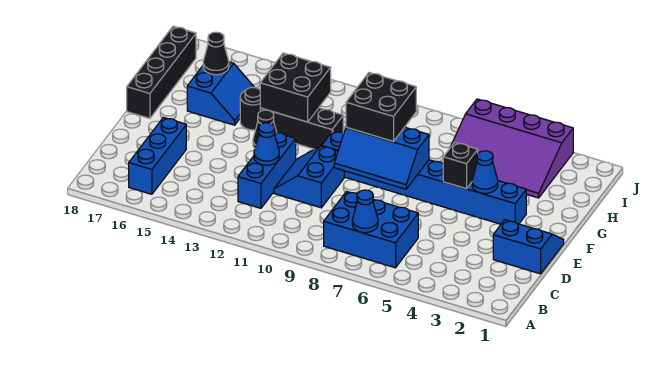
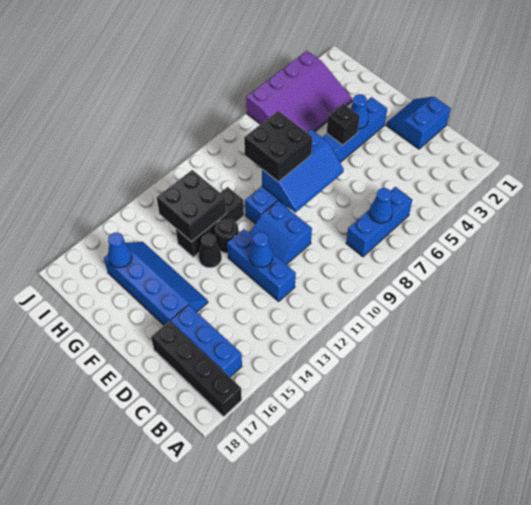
blue 2x3 brick [324,191,418,268] -> blue 1x3 brick [346,187,412,257]
black 1x4 brick [127,26,196,118] -> black 1x4 brick moved to [151,321,242,416]
black 1x1 round brick [240,87,260,130] -> black 1x1 round brick moved to [215,219,238,253]
blue 2x2 slope [187,62,255,125] -> blue 2x4 slope [104,242,208,325]
black 1x1 cone [203,32,229,75] -> blue 1x1 cone [108,233,132,268]

